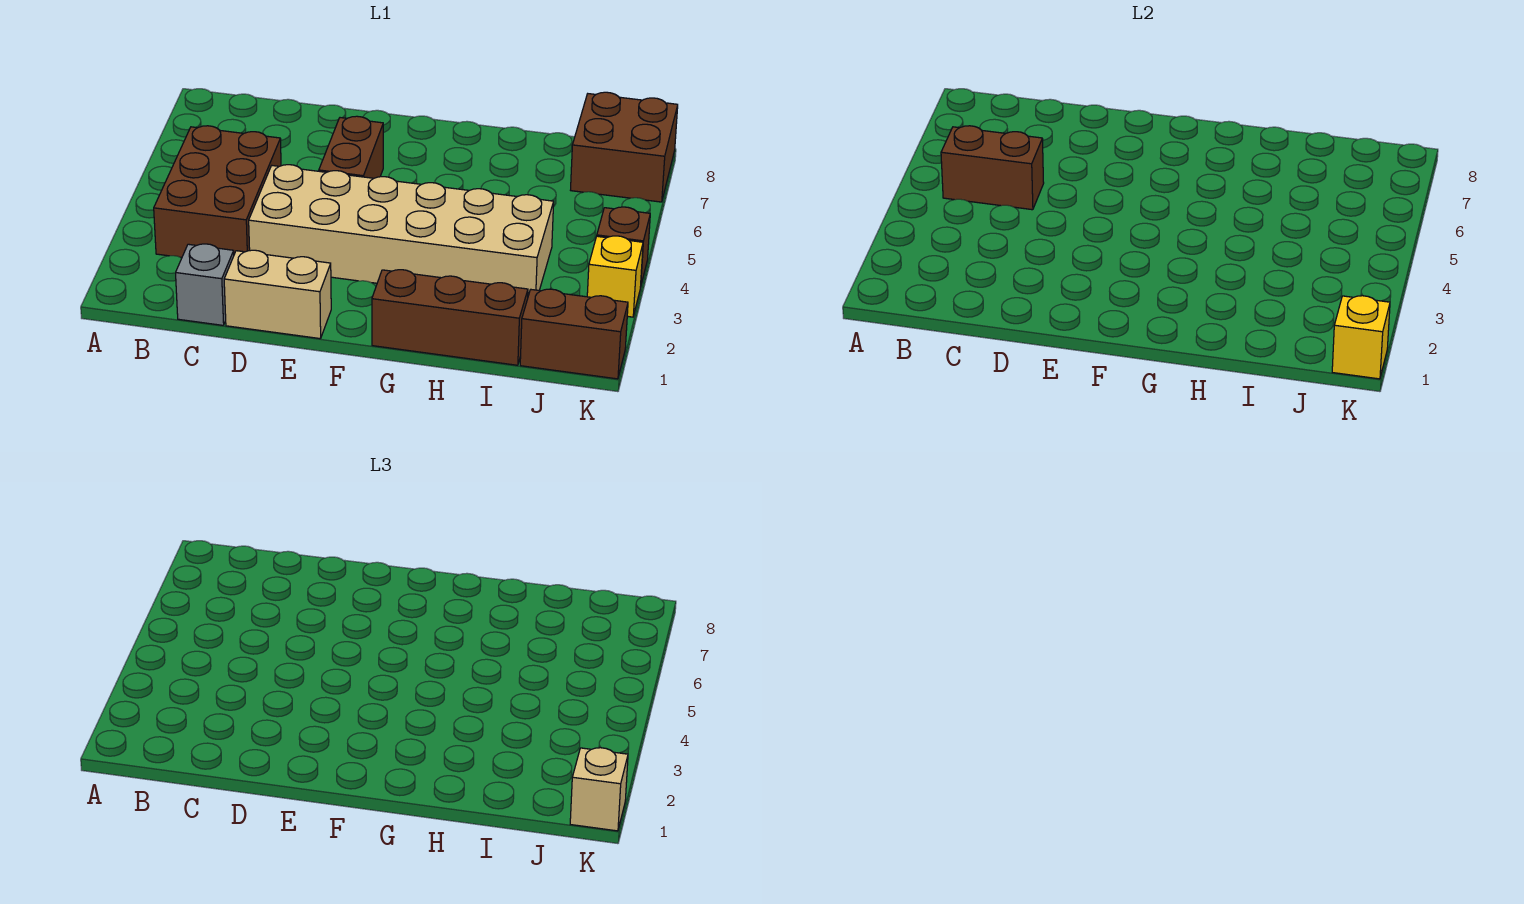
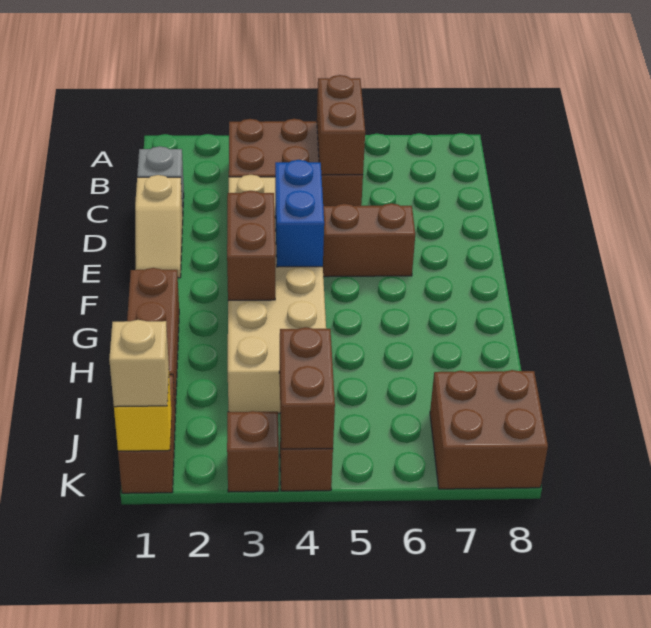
tan 1x2 brick [224,250,331,339] -> tan 1x2 slope [135,175,183,278]
none -> blue 1x2 brick [275,160,324,267]
none -> brown 1x2 brick [227,191,275,301]
none -> brown 1x2 brick [279,327,335,449]
yellow 1x1 brick [587,236,643,317] -> brown 1x1 brick [227,411,279,492]

